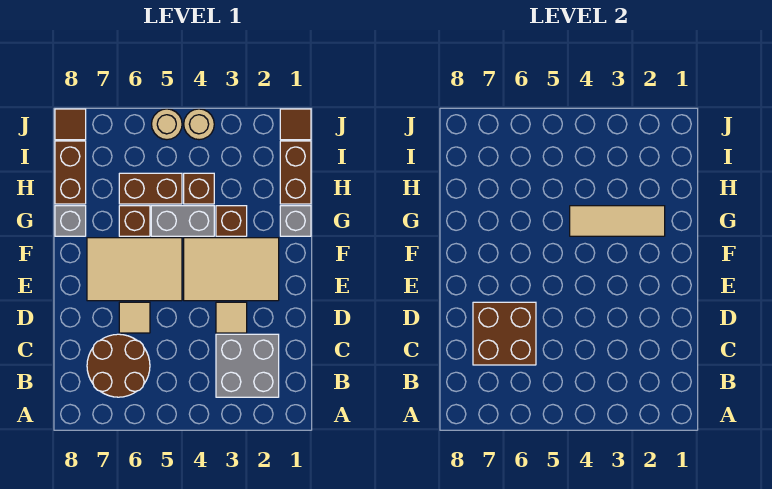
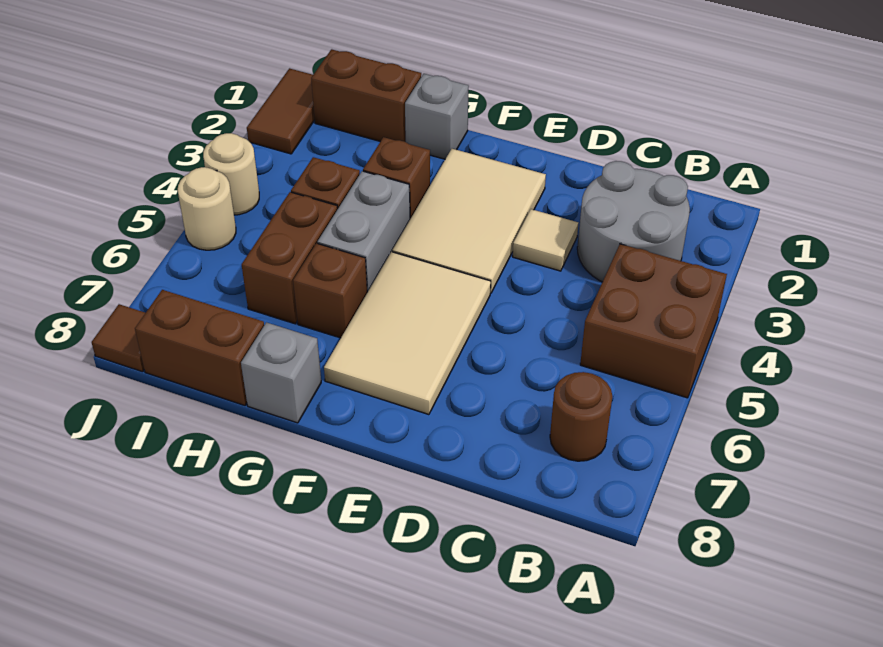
grey 2x2 brick [216,334,279,397] -> grey 2x2 round brick [577,161,690,282]
brown 2x2 round brick [87,334,150,397] -> brown 1x1 round brick [550,372,612,461]
brown 2x2 brick [473,302,536,365] -> brown 2x2 brick moved to [580,244,727,398]
tan 1x1 tile [119,302,150,333] -> none
tan 1x3 tile [570,206,665,236] -> none
brown 1x1 tile [280,109,311,140] -> brown 1x2 tile [247,68,315,154]

